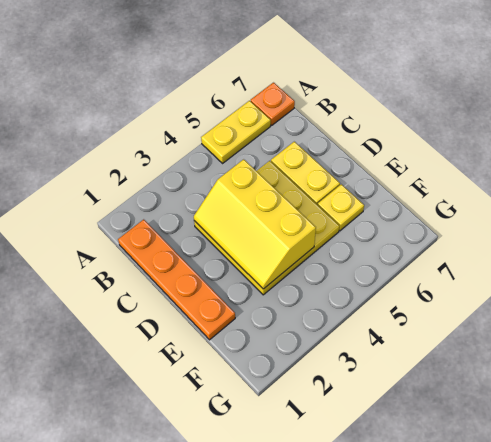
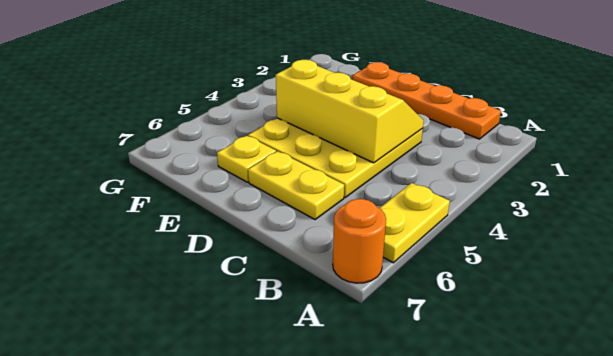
orange 1x1 plate [251,83,295,125] -> orange 1x1 round brick [333,199,386,283]

